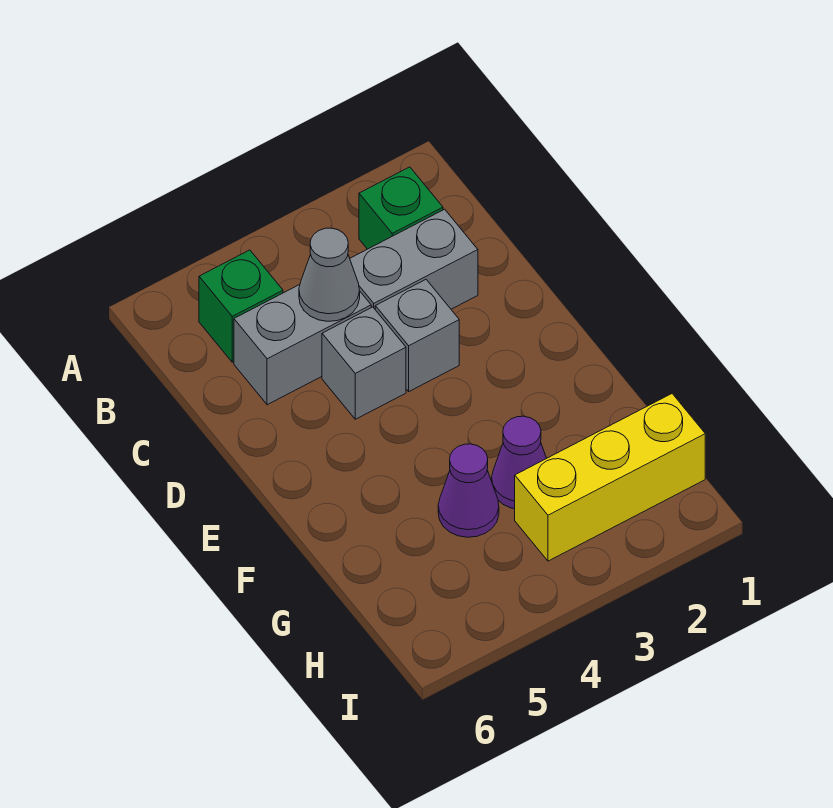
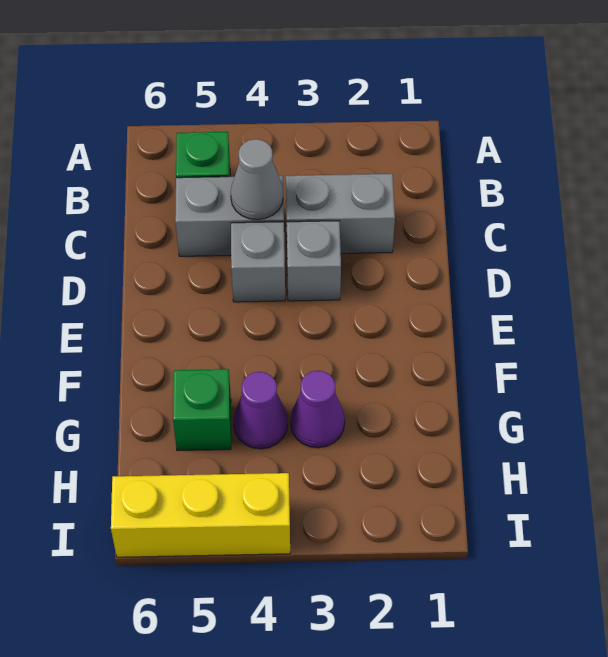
green 1x1 brick [359,167,443,249] -> green 1x1 brick moved to [173,369,231,451]
yellow 1x3 brick [515,394,705,561] -> yellow 1x3 brick moved to [111,473,290,557]

